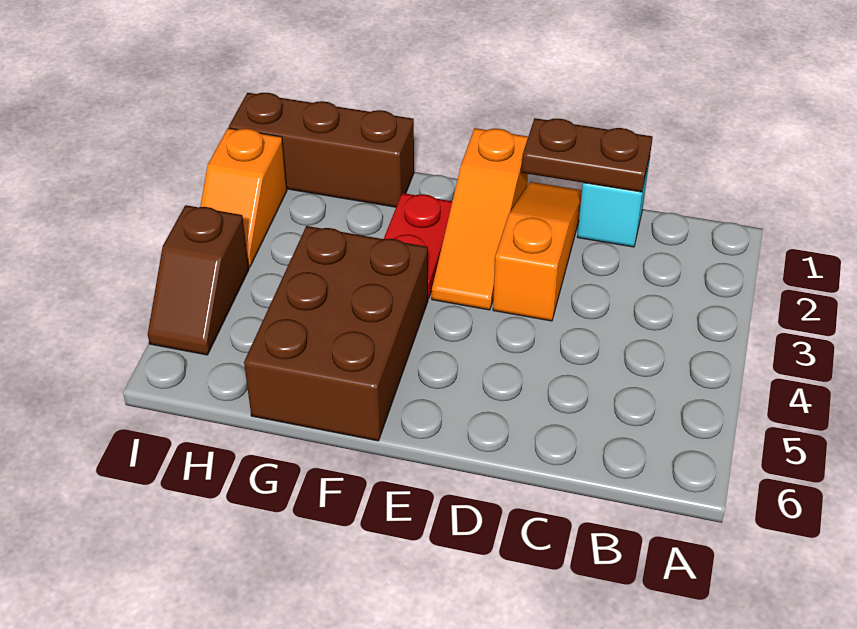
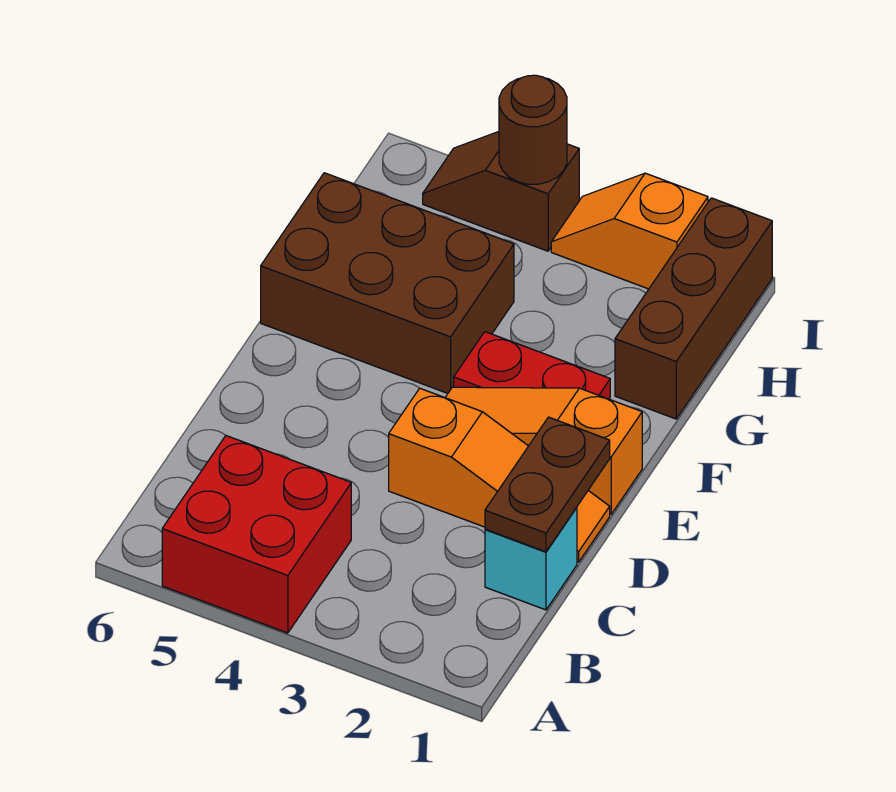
none -> red 2x2 brick [162,436,351,633]
none -> brown 1x1 round brick [499,75,567,184]

